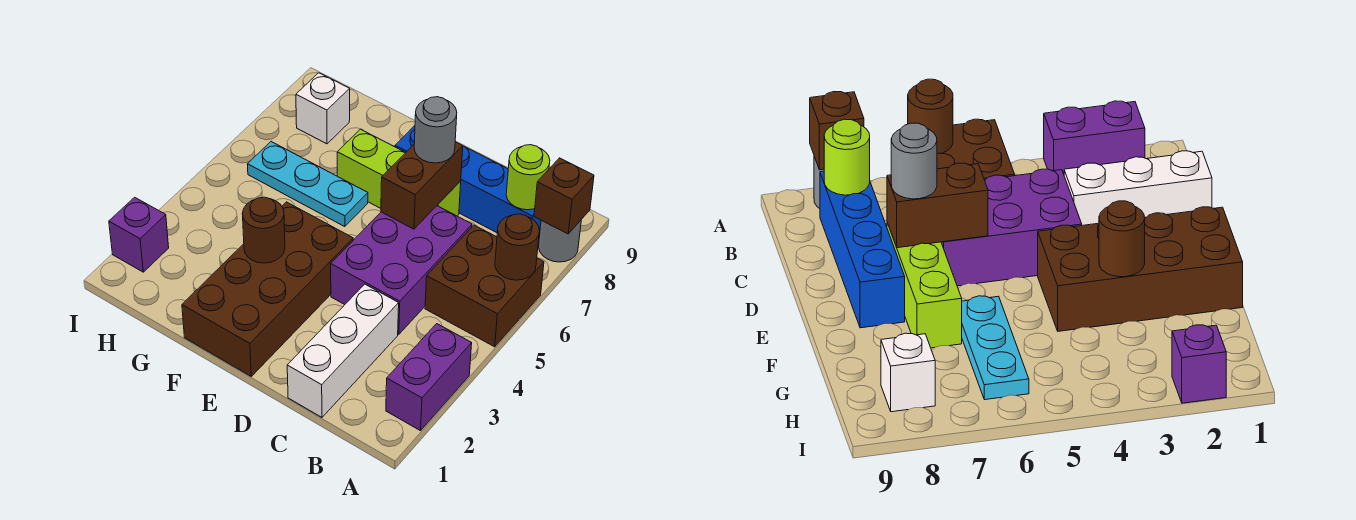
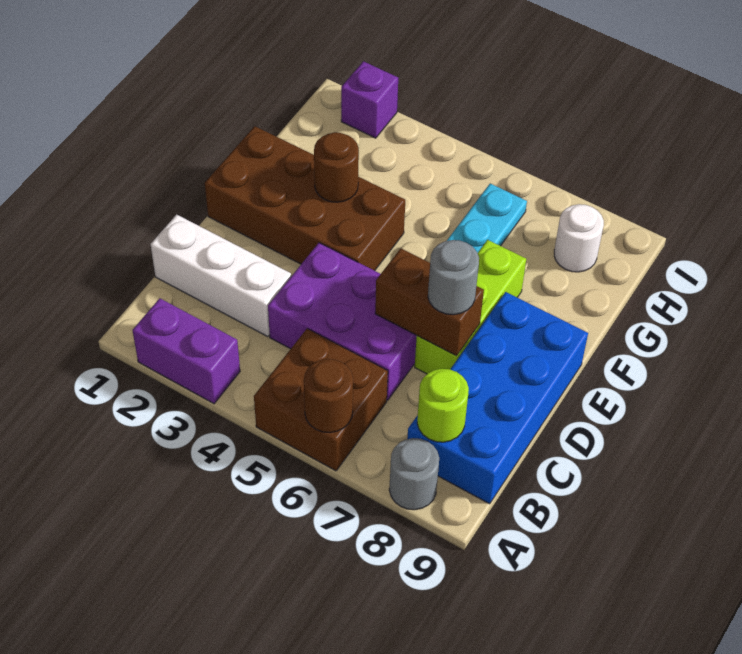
brown 1x1 brick [534,158,594,234] -> none
blue 1x4 brick [395,126,541,237] -> blue 2x4 brick [407,292,588,504]
white 1x1 brick [296,73,350,144] -> white 1x1 round brick [554,204,604,272]

